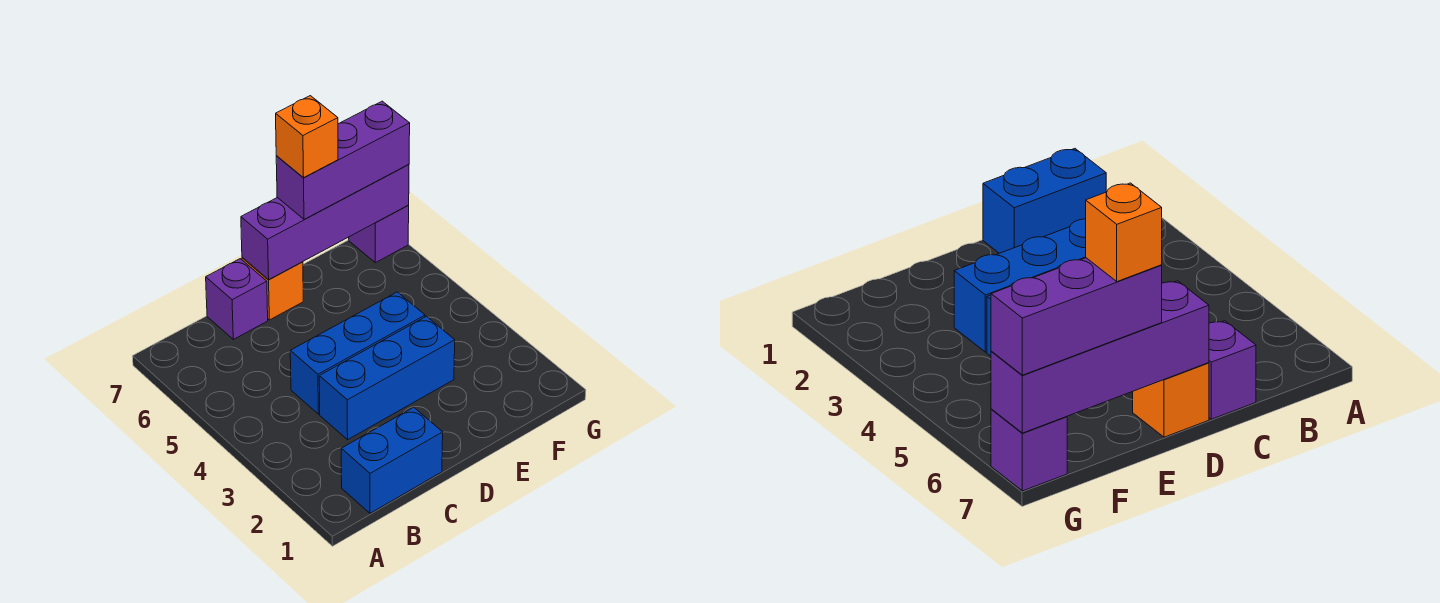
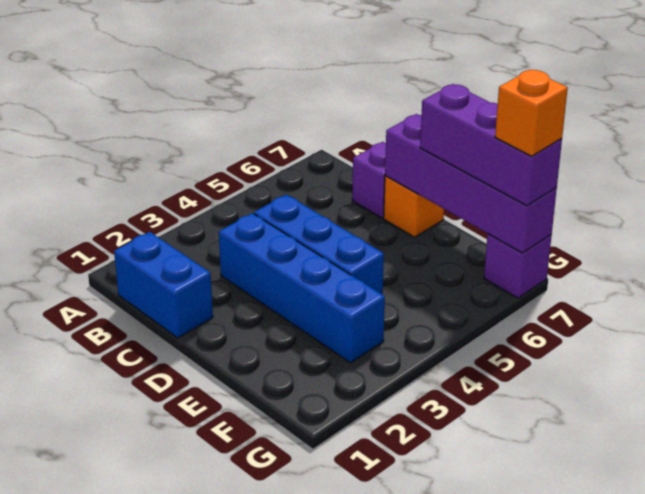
blue 1x3 brick [319,316,455,440] -> blue 1x4 brick [219,213,385,363]
orange 1x1 brick [276,96,338,178] -> orange 1x1 brick moved to [495,70,568,156]

